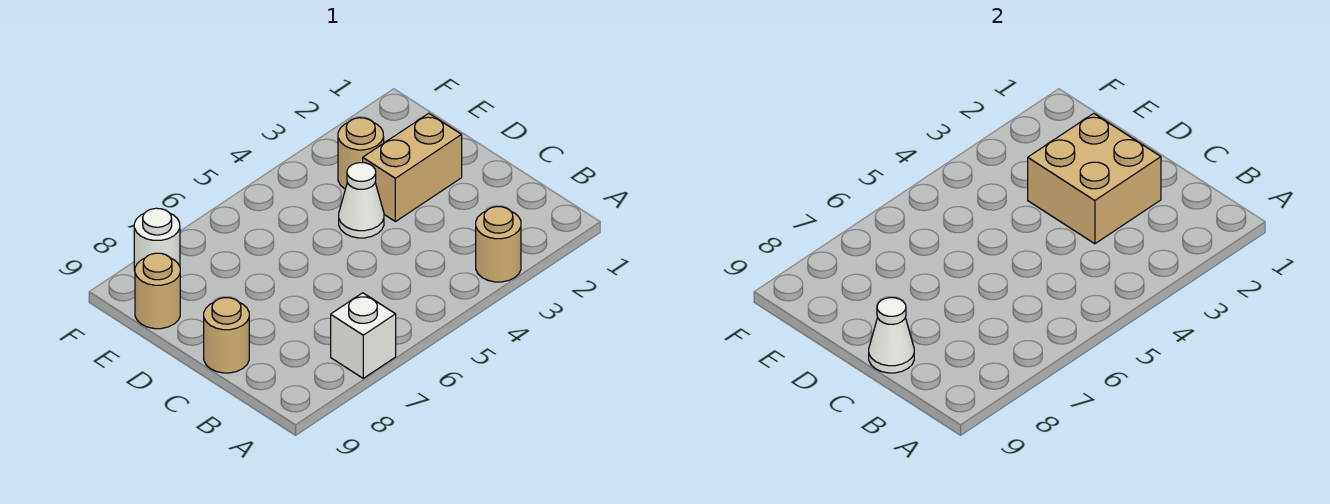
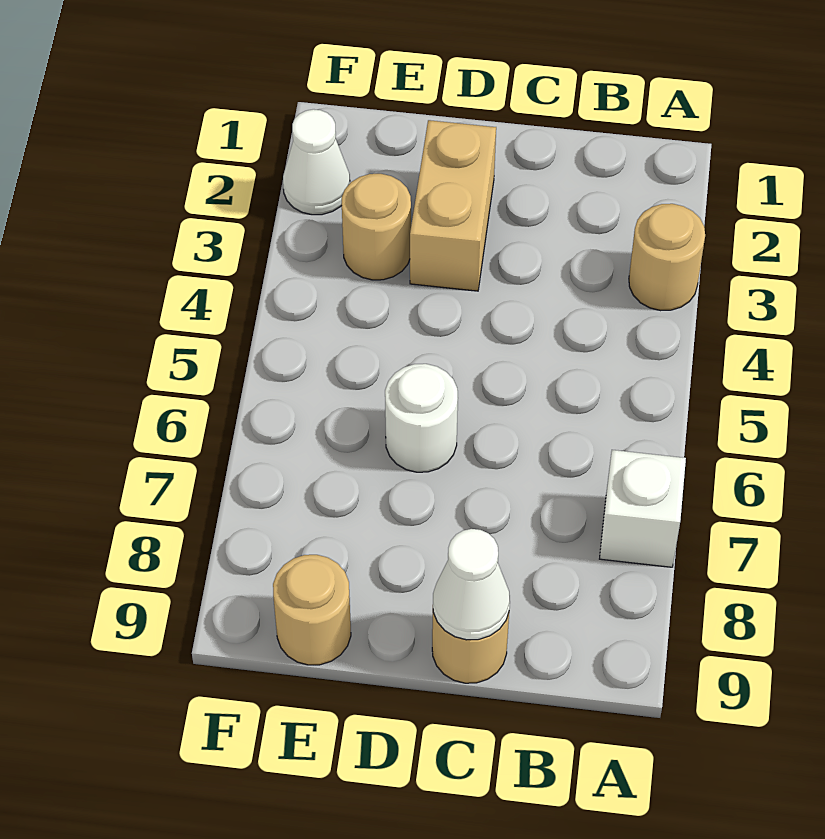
tan 2x2 brick [1028,113,1161,244] -> none
white 1x1 cone [339,163,384,238] -> white 1x1 cone moved to [283,109,350,215]
white 1x1 round brick [134,208,180,271] -> white 1x1 round brick moved to [385,364,458,472]

